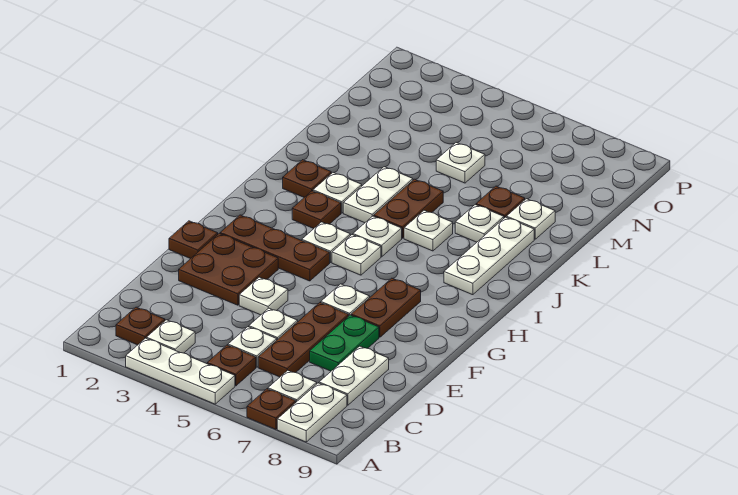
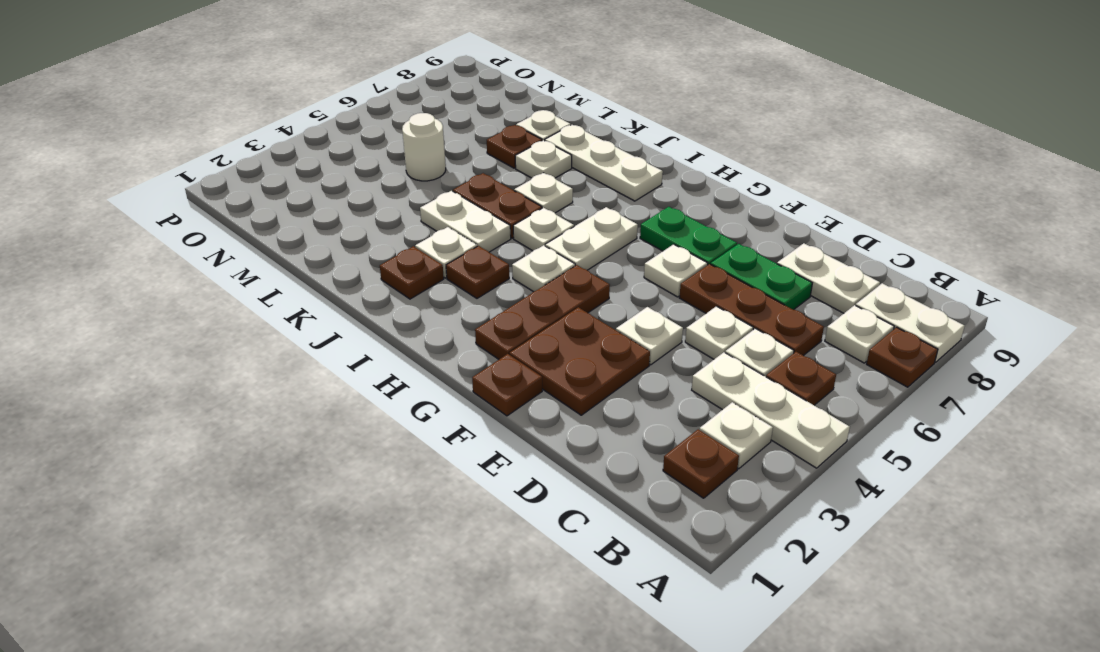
white 1x3 plate [126,338,235,404] -> white 1x3 plate turned to [692,352,850,468]
brown 1x2 plate [351,278,421,337] -> green 1x2 plate [640,207,737,265]
white 1x1 plate [332,235,381,275] -> white 1x2 plate [545,207,638,270]
white 1x1 plate [436,143,485,183] -> white 1x1 round brick [402,113,446,181]

